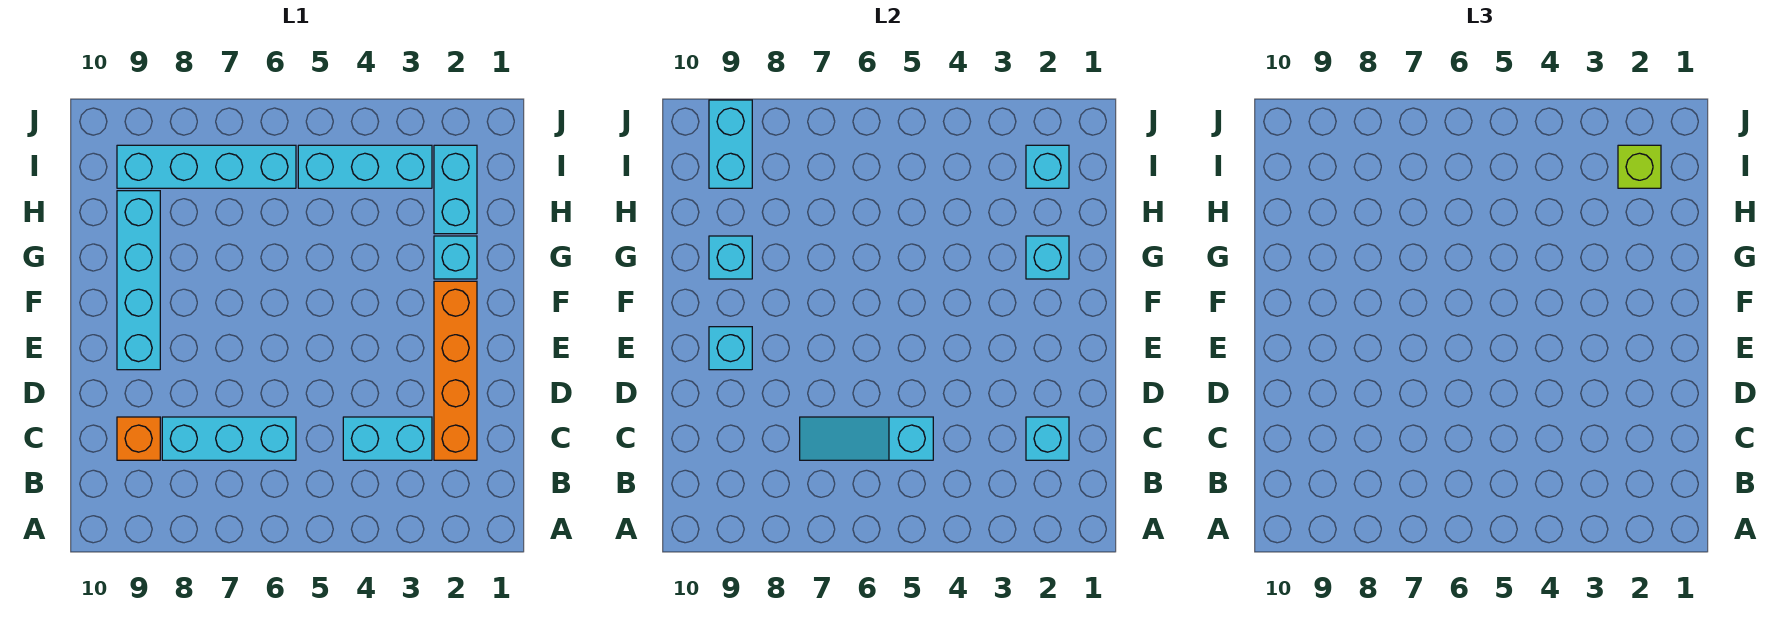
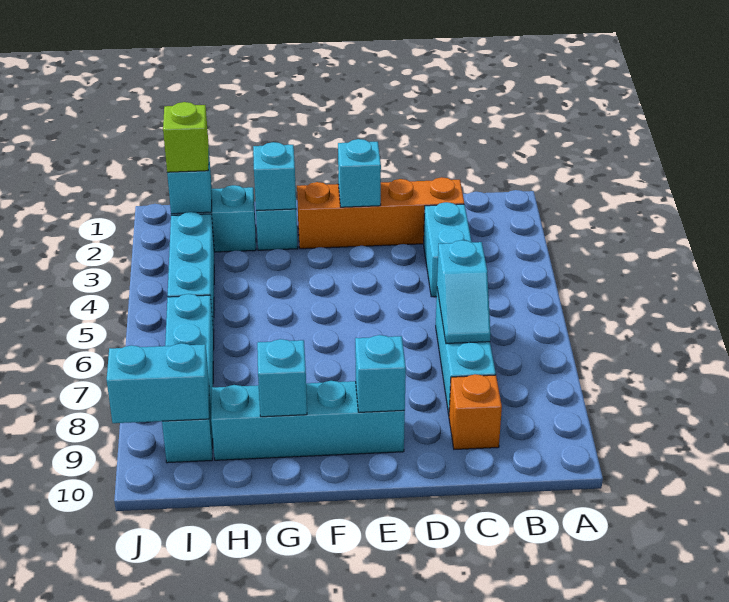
cyan 1x1 brick [1026,417,1069,460] -> cyan 1x1 brick moved to [338,139,381,207]
cyan 1x3 slope [800,417,933,460] -> cyan 1x2 slope [437,240,491,344]

